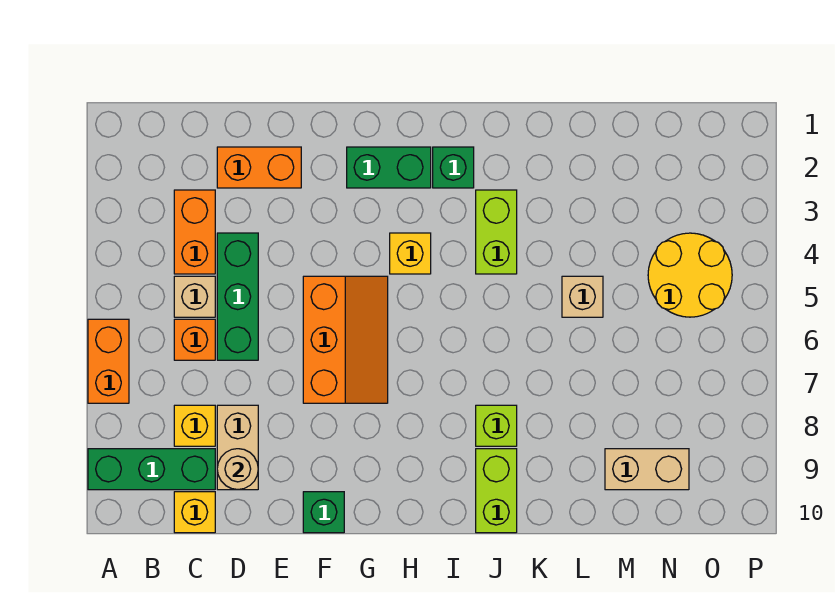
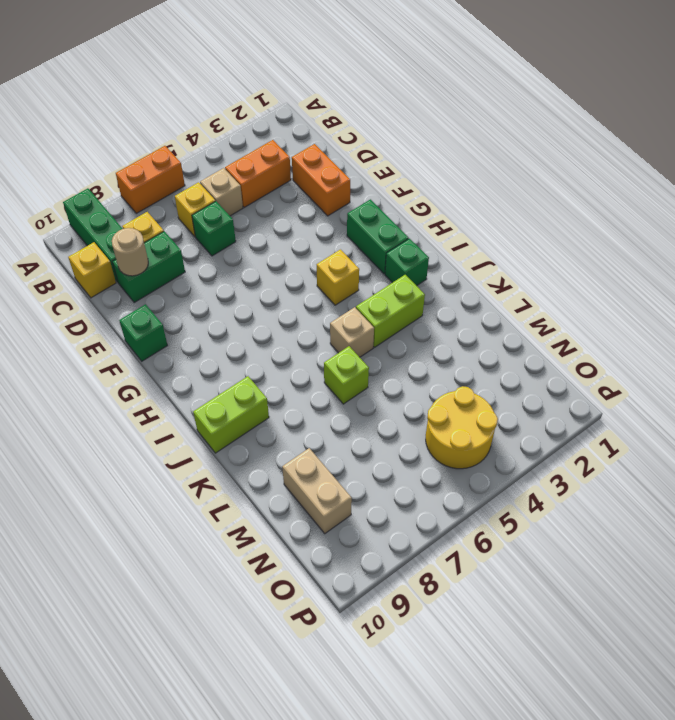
orange 1x1 brick [174,319,215,360] -> yellow 1x1 brick [175,182,215,236]
green 1x3 brick [217,233,258,360] -> green 1x1 brick [192,201,236,256]
tan 1x2 brick [217,405,258,490] -> green 1x2 brick [112,231,185,303]
orange 2x3 slope [303,276,388,403] -> none
lime 1x1 brick [476,405,517,446] -> lime 1x1 brick moved to [324,346,369,404]
tan 1x1 brick [562,276,603,317] -> tan 1x1 brick moved to [330,307,374,357]

